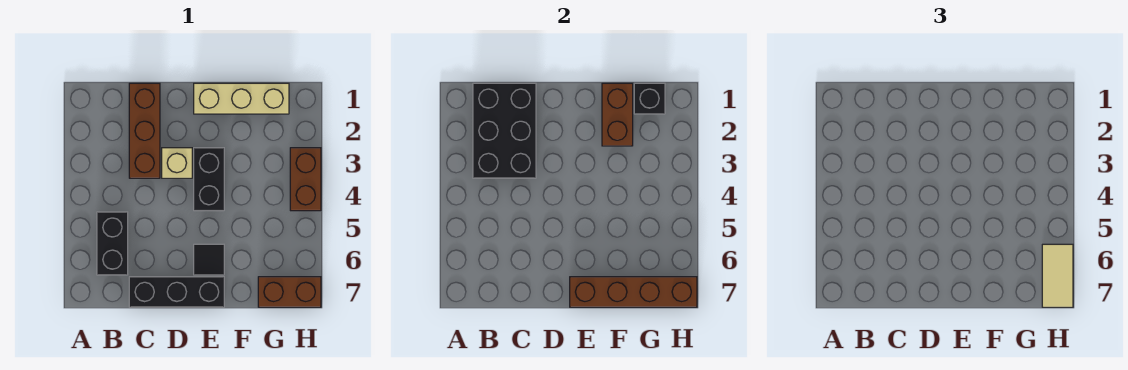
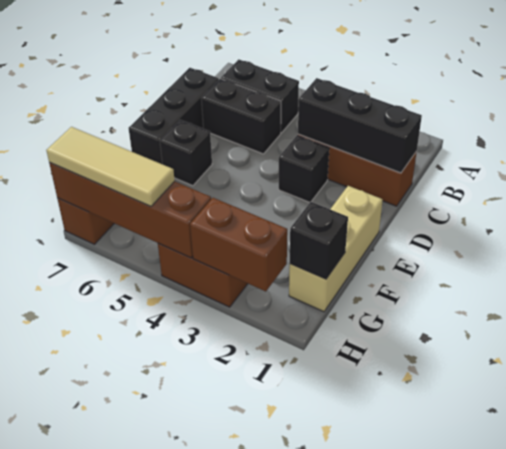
black 2x3 brick [473,83,536,178] -> black 1x3 brick [298,78,422,173]
tan 1x1 brick [162,148,192,178] -> black 1x1 brick [279,135,329,202]
black 1x2 brick [194,148,224,211] -> black 1x2 brick moved to [201,79,281,154]
black 1x1 tile [194,244,224,275] -> black 1x1 brick [160,120,212,186]
brown 1x4 brick [570,277,697,307] -> brown 1x4 brick turned to [49,162,211,258]
brown 1x2 brick [602,83,633,146] -> brown 1x2 brick moved to [190,198,287,292]
tan 1x2 tile [1042,244,1073,307] -> tan 1x3 tile [46,127,175,206]

